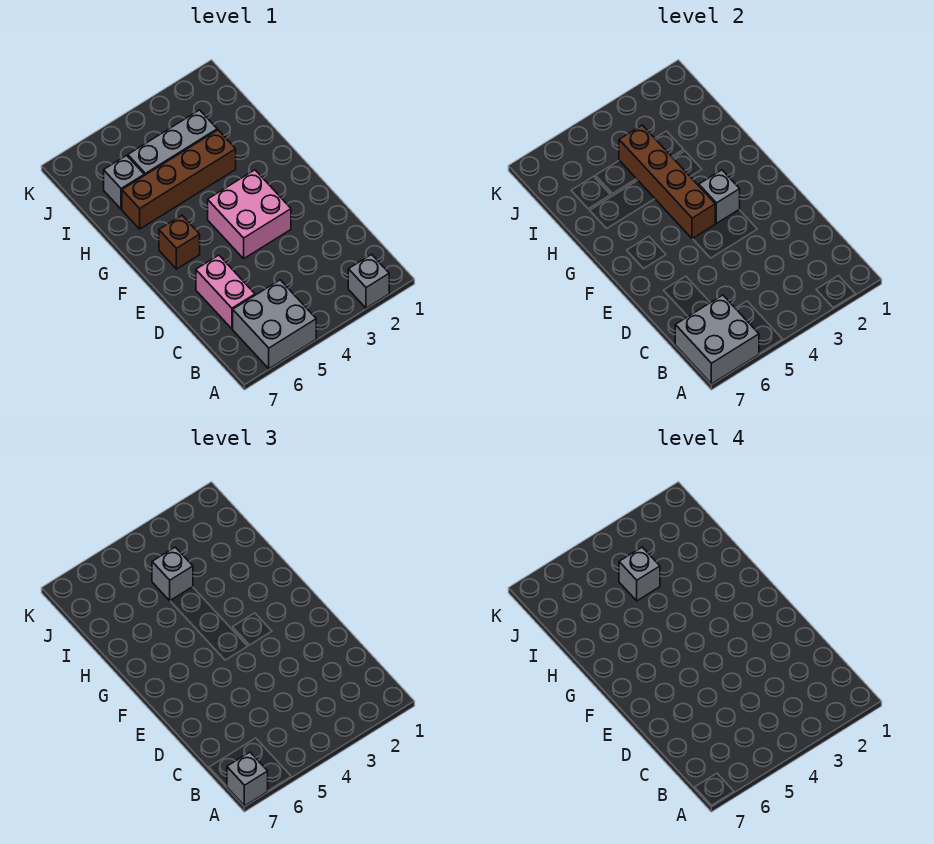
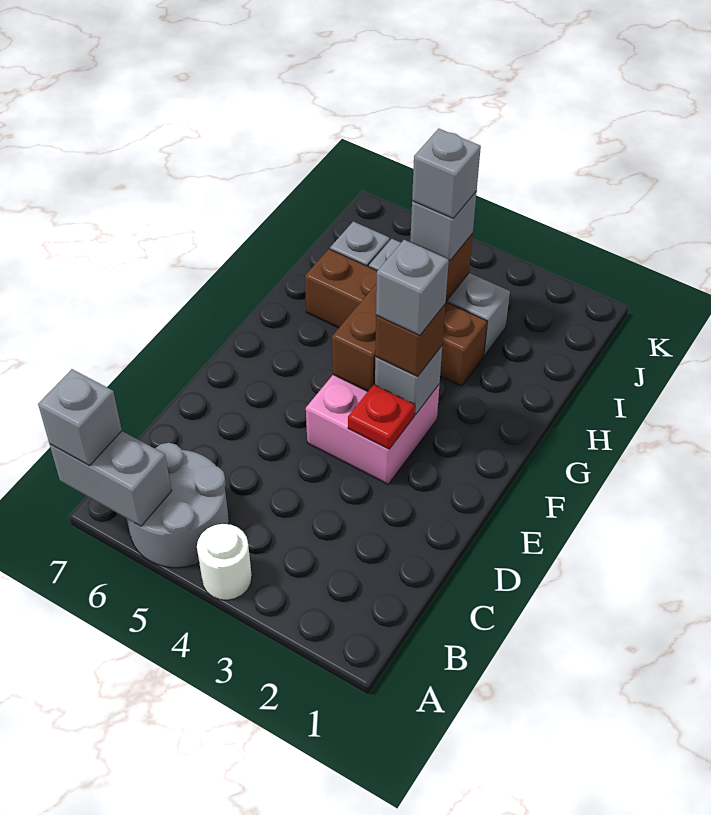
grey 1x1 brick [348,254,389,308] -> grey 1x1 brick moved to [376,240,449,335]
none -> white 1x1 round brick [197,524,252,600]
grey 2x2 brick [233,280,316,369] -> grey 2x2 round brick [127,443,229,568]
grey 2x2 brick [675,295,759,384] -> grey 1x2 brick [50,431,172,526]
pink 1x2 brick [196,255,255,329] -> none
none -> red 1x1 plate [348,385,415,449]
brown 1x1 brick [159,215,200,269] -> brown 1x1 brick moved to [375,305,445,376]

